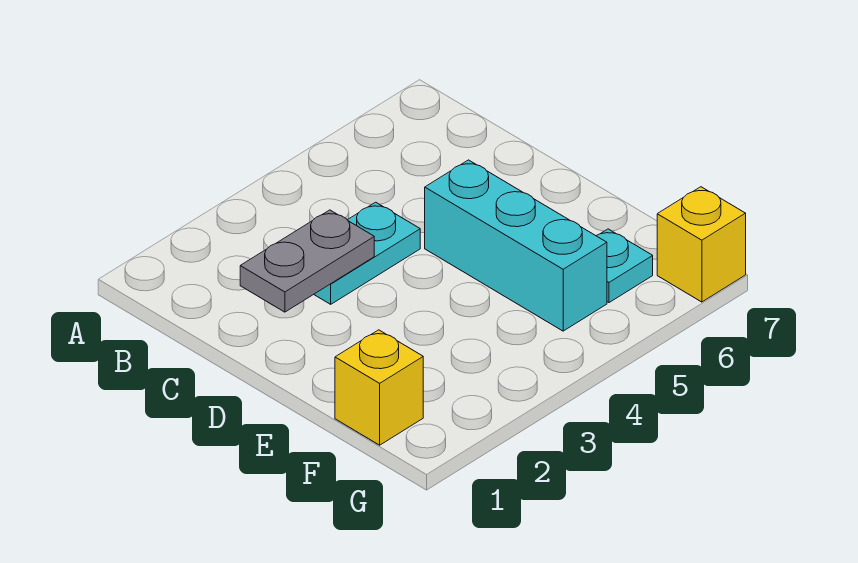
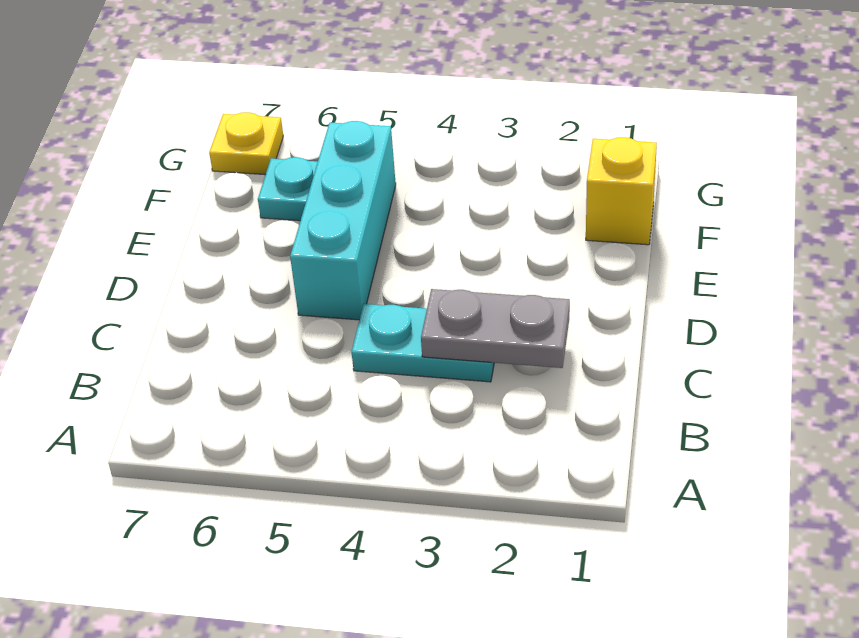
yellow 1x1 brick [657,187,746,302] -> yellow 1x1 plate [209,112,283,175]

